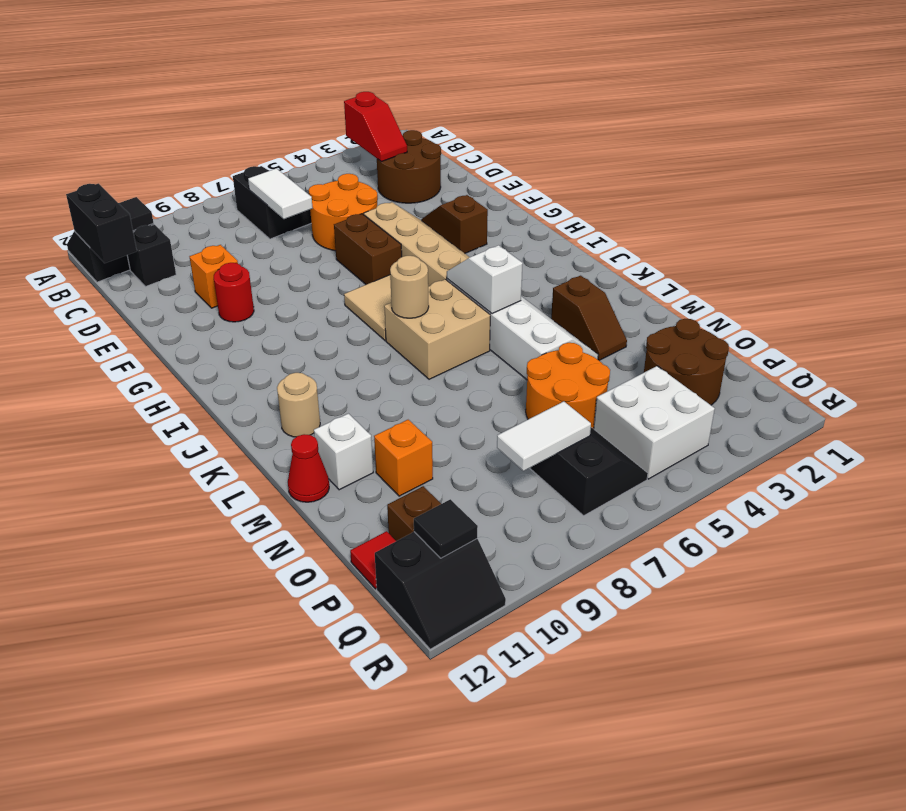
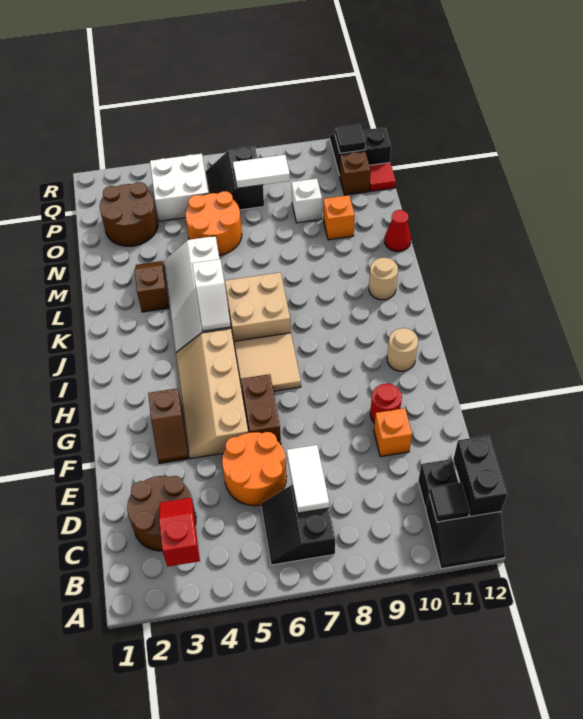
tan 1x1 round brick [390,256,429,318] -> tan 1x1 round brick moved to [387,328,418,371]
white 1x1 brick [314,414,373,490] -> white 1x1 brick moved to [292,179,322,223]

